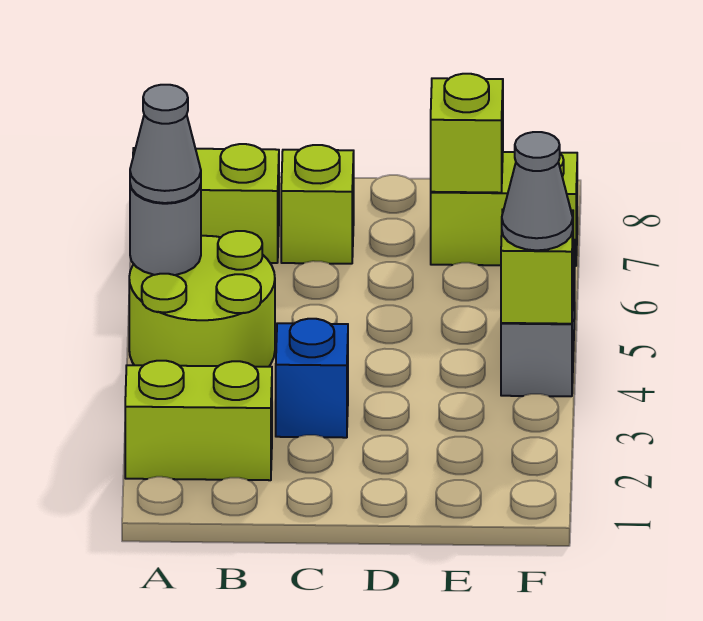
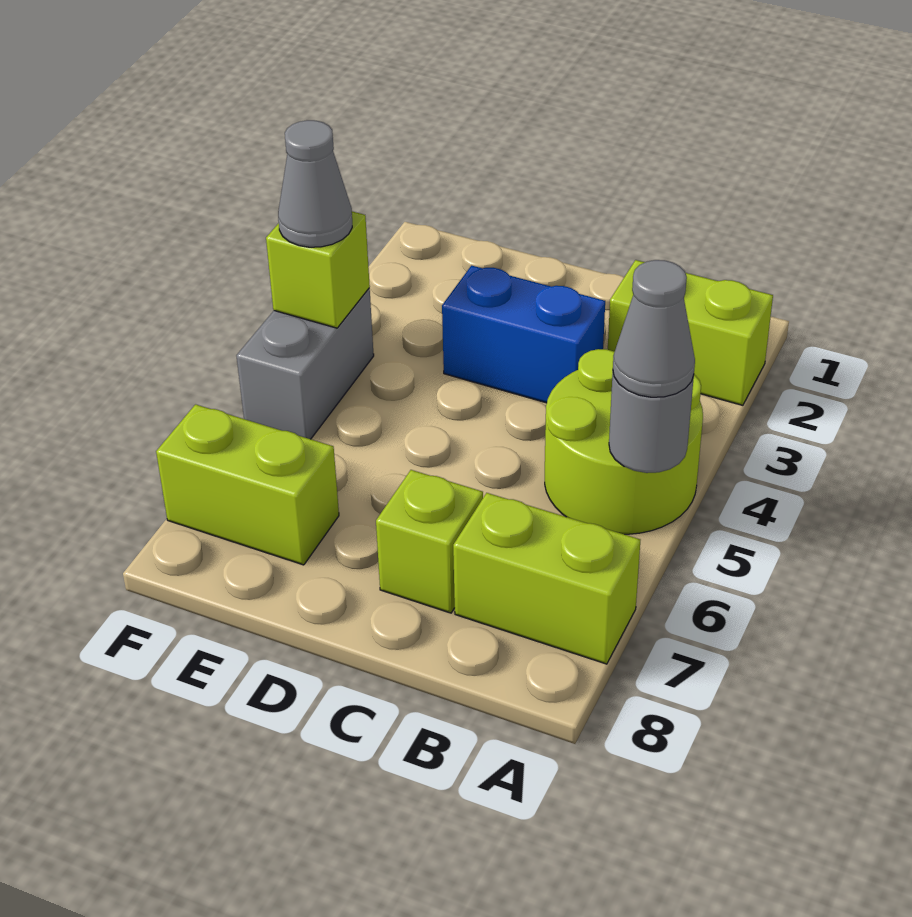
blue 1x1 brick [276,319,348,438] -> blue 1x2 brick [442,266,605,403]
lime 1x1 brick [431,74,503,193] -> none

